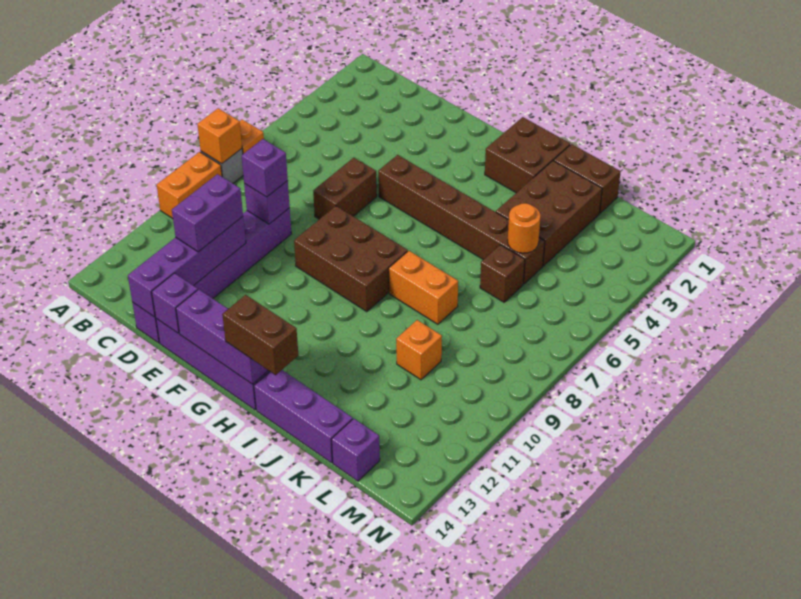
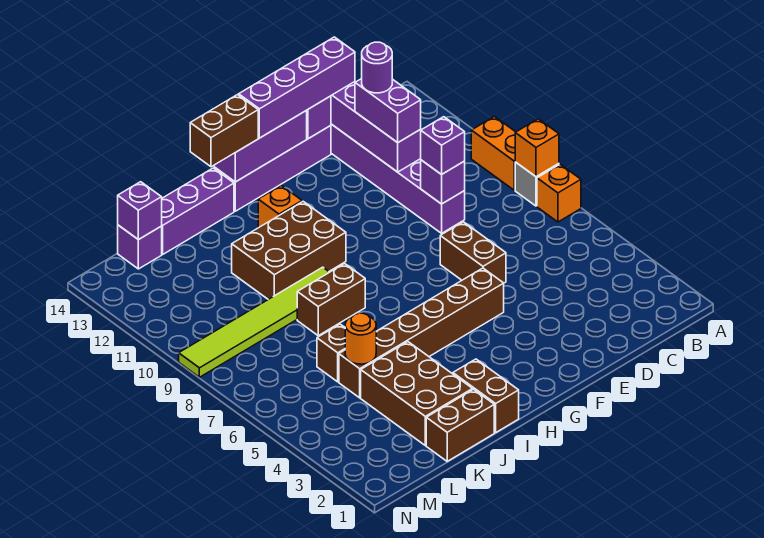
none -> purple 1x1 round brick [362,42,392,93]
none -> purple 1x4 brick [239,37,355,138]
brown 2x3 brick [294,206,408,311] -> brown 2x3 brick moved to [232,202,346,299]
brown 2x2 brick [485,117,570,193] -> brown 1x2 brick [453,359,519,433]
orange 1x2 brick [389,251,458,324] -> brown 1x2 brick [297,264,365,335]
none -> lime 1x6 tile [179,267,329,377]
orange 1x1 brick [396,320,442,380] -> orange 1x1 brick moved to [258,186,302,228]
none -> purple 1x1 brick [118,182,162,240]

